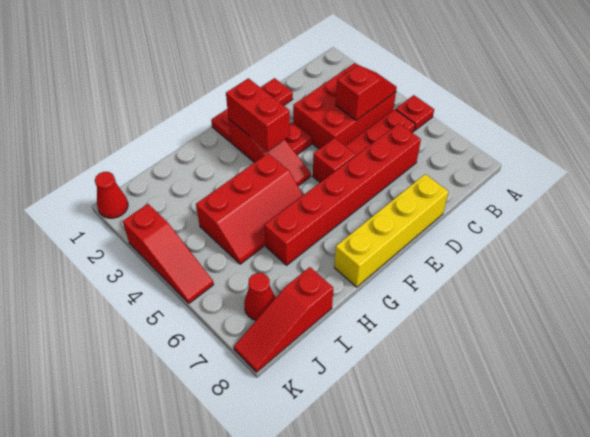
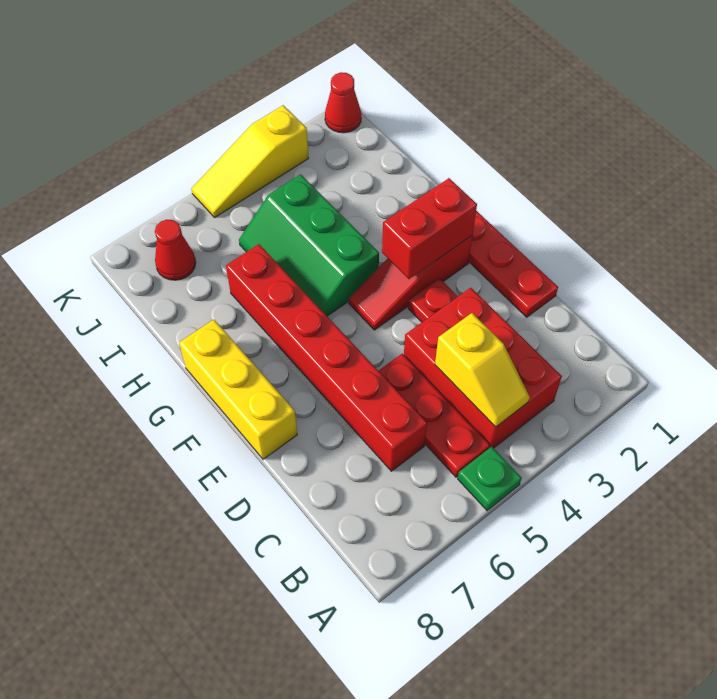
red 1x1 plate [395,95,434,131] -> green 1x1 plate [458,447,522,511]
red 1x2 slope [336,65,397,120] -> yellow 1x2 slope [435,313,530,427]
yellow 1x4 brick [334,174,449,287] -> yellow 1x3 brick [179,319,297,459]
red 1x1 brick [313,138,356,182] -> none
red 2x3 slope [196,153,303,264] -> green 2x3 slope [239,174,379,316]
red 1x3 slope [234,267,333,372] -> none
red 1x3 slope [123,204,214,303] -> yellow 1x3 slope [191,105,308,217]

